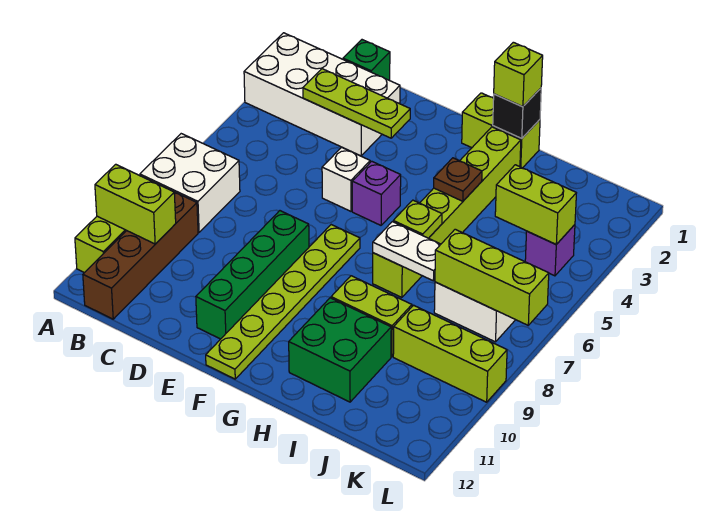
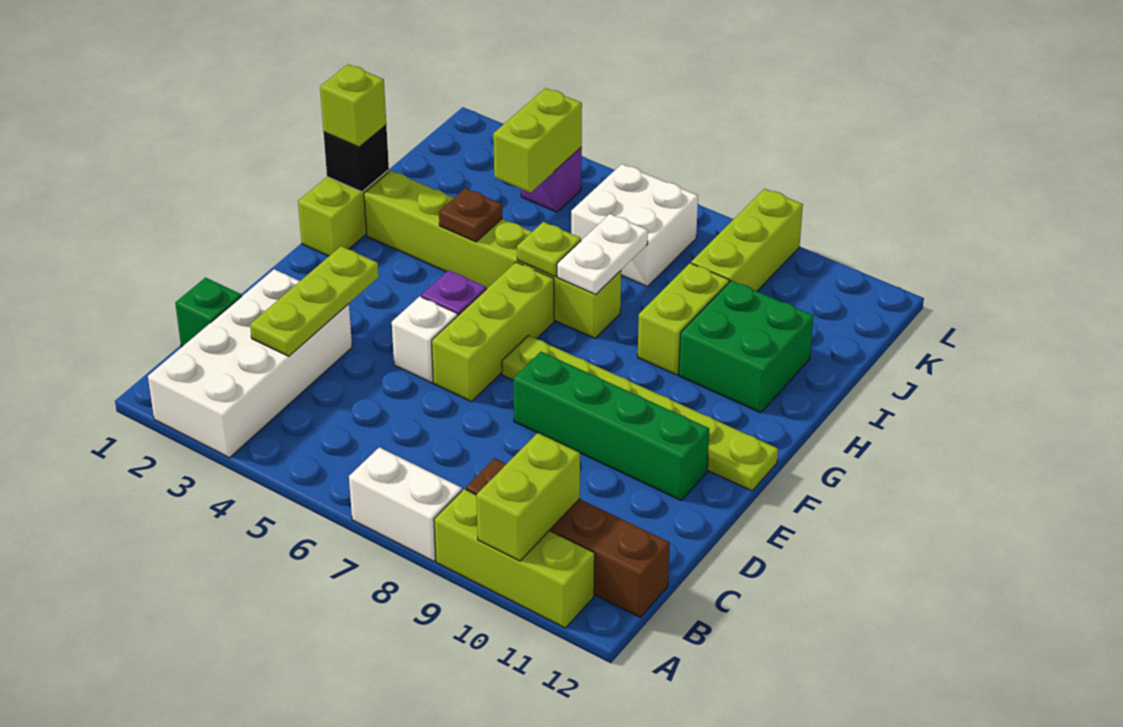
white 2x2 brick [140,134,240,232] -> white 1x2 brick [349,447,462,561]
lime 1x3 brick [435,229,549,325] -> lime 1x3 brick moved to [432,262,554,402]

